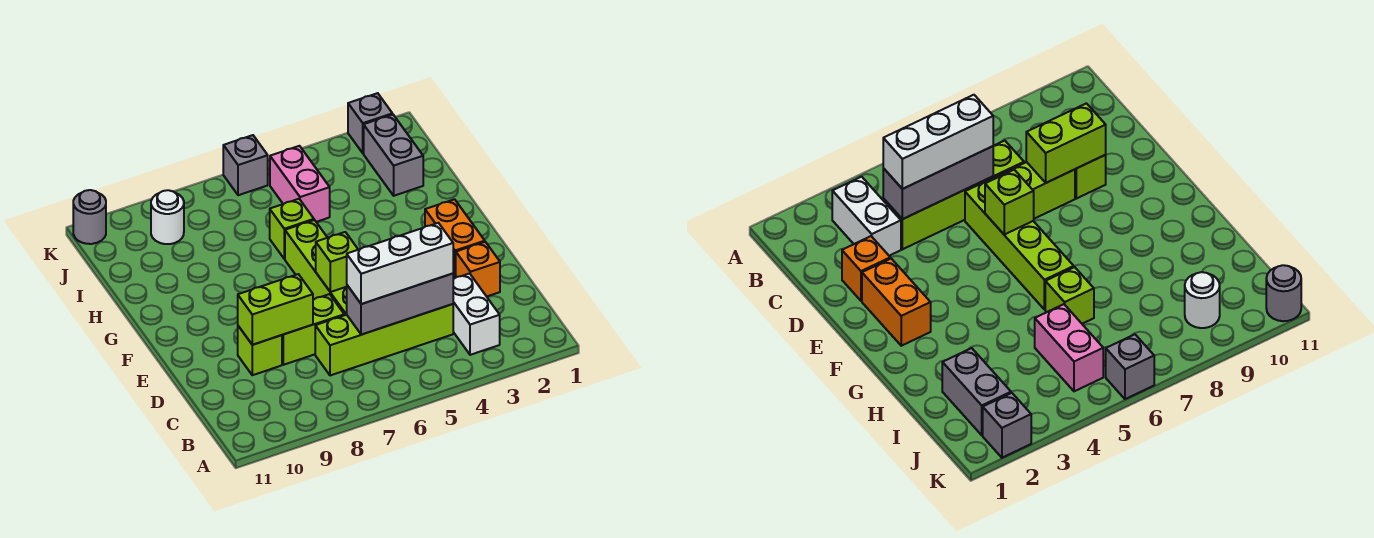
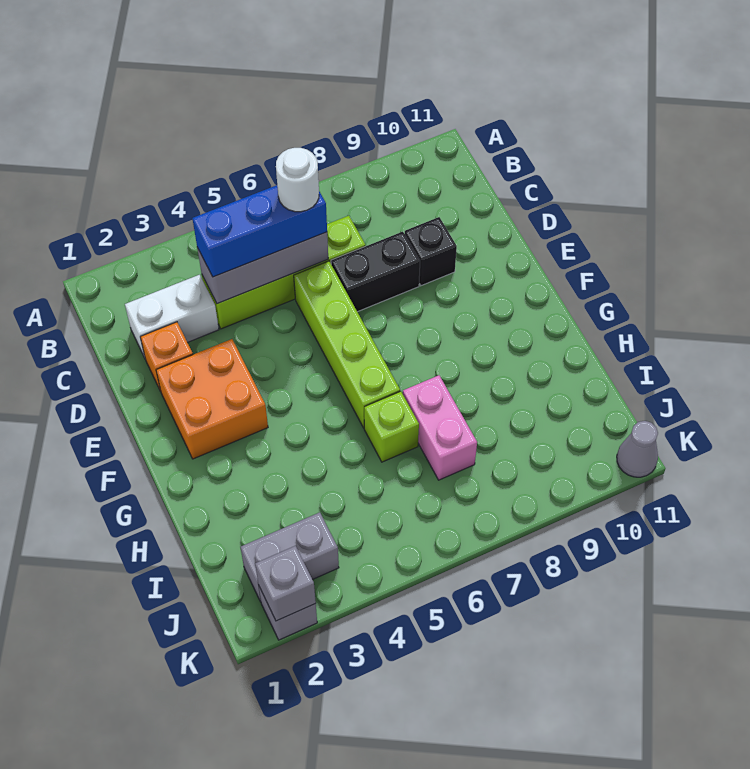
white 1x2 brick [453,274,500,355] -> white 1x2 brick turned to [125,275,219,358]
white 1x3 brick [347,223,453,304] -> blue 1x3 brick [192,185,327,277]
lime 1x2 brick [282,294,344,365] -> black 1x2 brick [331,232,420,312]
lime 1x2 brick [238,274,313,345] -> none
lime 1x1 brick [238,326,282,375] -> black 1x1 brick [405,217,457,286]
orange 1x2 brick [425,199,485,279] -> orange 2x2 brick [156,339,268,459]
lime 1x1 brick [316,232,358,292] -> none
grey 1x2 brick [364,114,423,196] -> grey 1x2 brick turned to [241,512,339,602]
pink 1x2 brick [270,146,330,222] -> pink 1x2 brick moved to [403,375,477,480]
white 1x1 round brick [151,190,184,244] -> white 1x1 round brick moved to [276,148,319,212]
grey 1x1 brick [223,135,268,195] -> grey 1x1 brick moved to [255,546,316,621]
grey 1x1 round brick [73,190,106,244] -> grey 1x1 cone [617,421,658,477]

